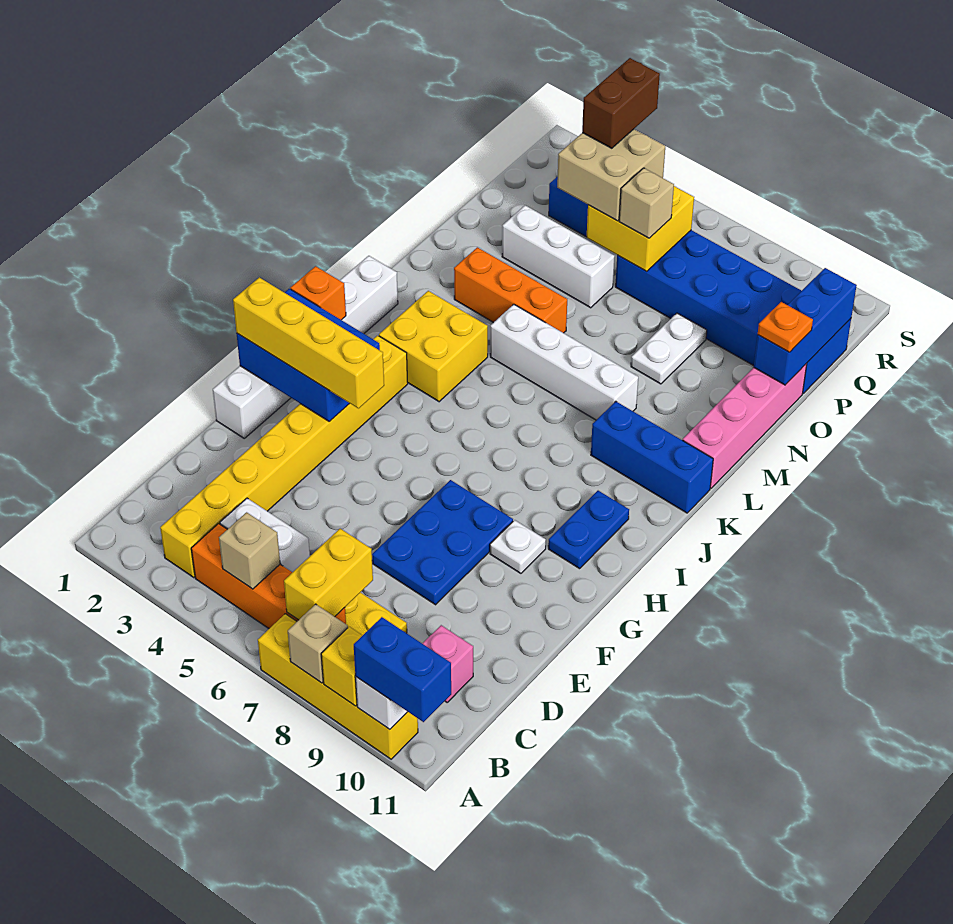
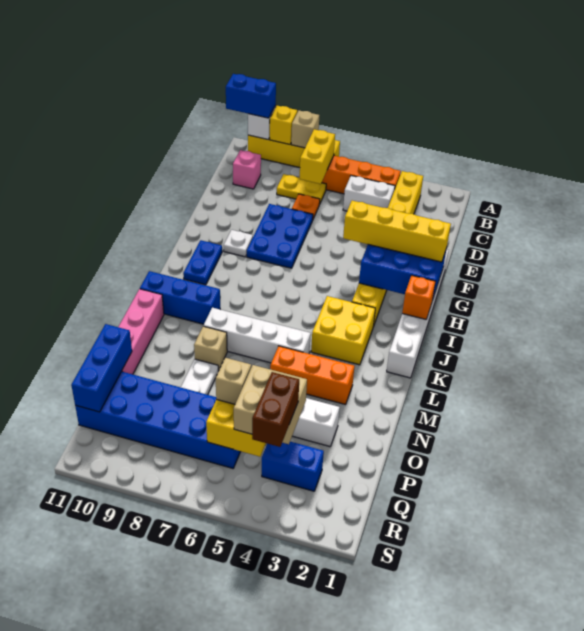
tan 1x1 brick [219,512,280,589] -> tan 1x1 brick moved to [194,326,227,370]
orange 1x1 plate [758,302,813,352] -> orange 1x1 plate moved to [292,194,320,219]

